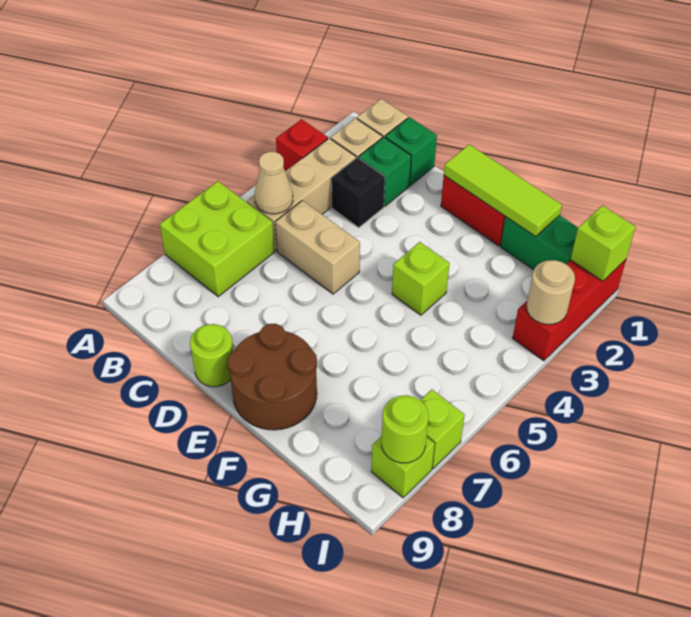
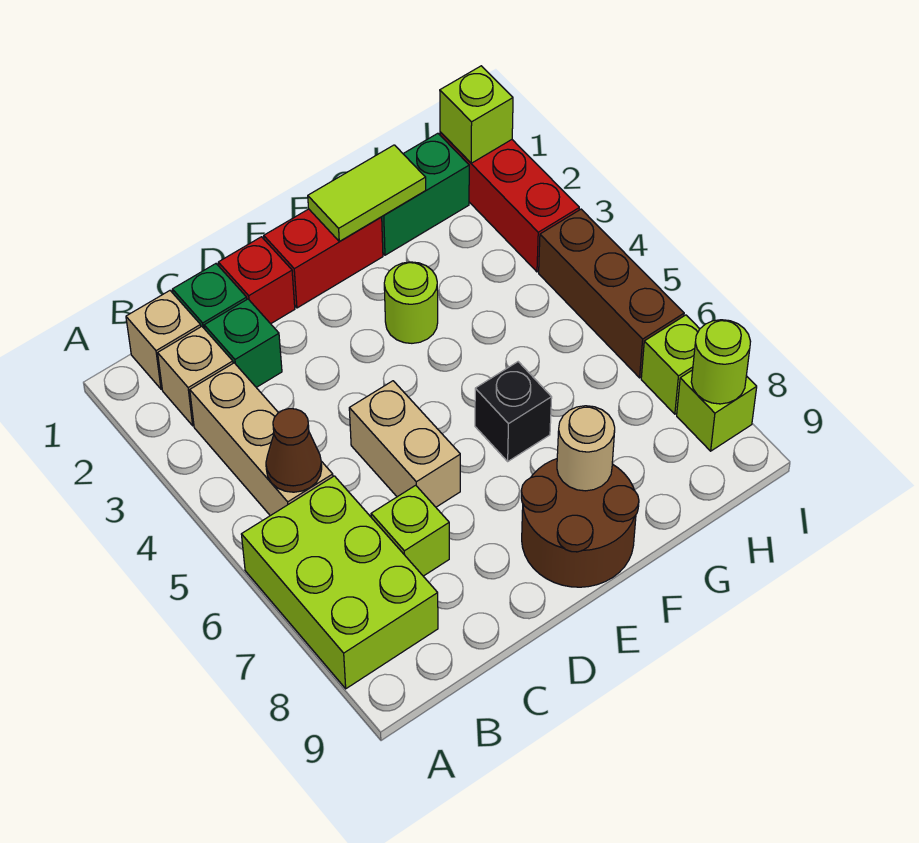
red 1x1 brick [276,119,328,171] -> red 1x1 brick moved to [218,237,295,324]
lime 2x2 brick [160,181,275,297] -> lime 2x3 brick [241,476,438,689]
tan 1x1 cone [255,152,293,214] -> brown 1x1 cone [266,409,322,492]
black 1x1 brick [332,158,385,228] -> black 1x1 brick moved to [475,362,552,461]
tan 1x2 brick [275,201,360,294] -> tan 1x2 brick turned to [349,381,460,507]
lime 1x1 round brick [190,324,233,387] -> lime 1x1 round brick moved to [384,262,438,343]
lime 1x3 tile [444,144,562,237] -> lime 1x2 tile [308,145,426,242]
lime 1x1 brick [392,242,450,315] -> lime 1x1 brick moved to [371,485,449,576]
tan 1x1 round brick [527,260,575,325] -> tan 1x1 round brick moved to [557,406,615,491]
none -> brown 1x3 brick [539,209,684,378]

